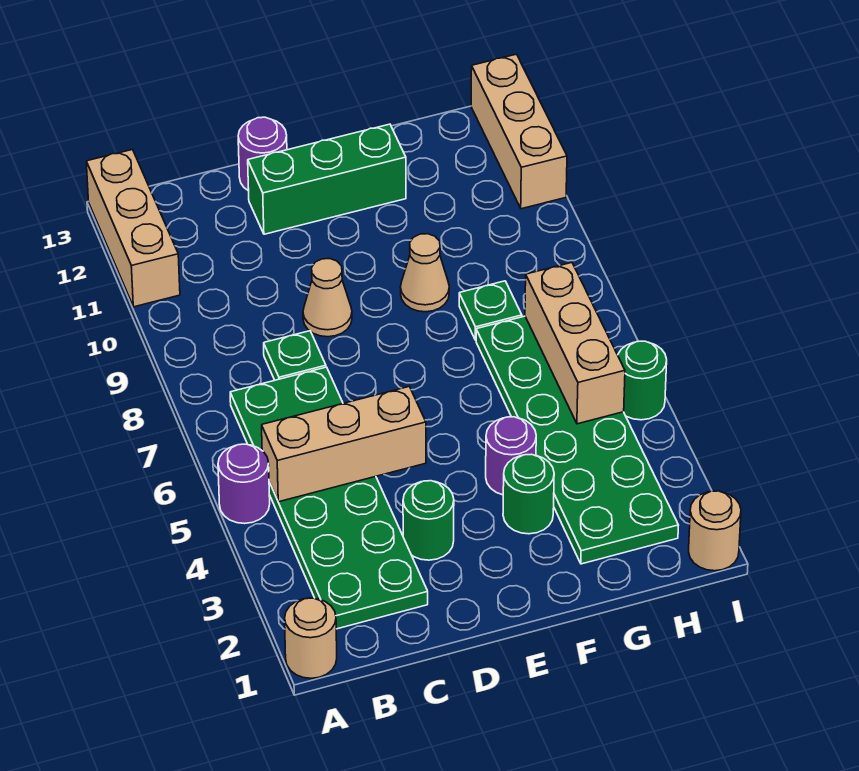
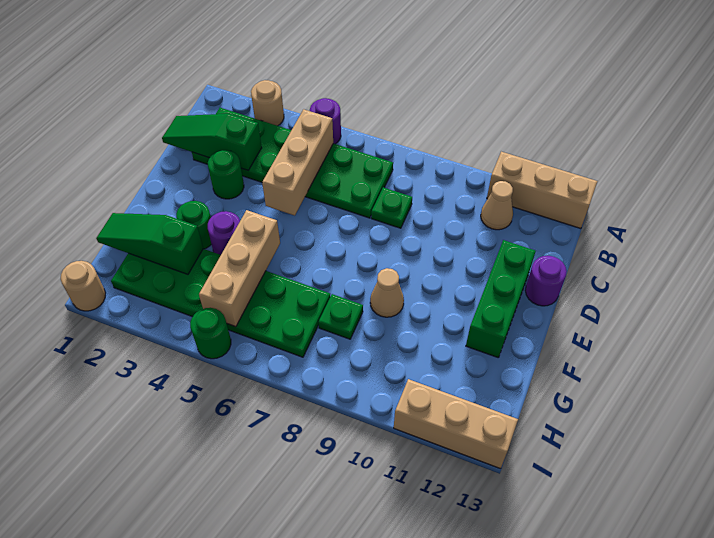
tan 1x1 round brick [285,598,337,678] -> tan 1x1 round brick moved to [251,80,284,126]
none -> green 1x3 slope [162,114,262,170]
tan 1x1 cone [303,259,352,337] -> tan 1x1 cone moved to [481,181,513,230]
none -> green 1x3 slope [96,213,203,274]
tan 1x3 brick [525,263,625,424] -> tan 1x3 brick turned to [199,210,280,327]

